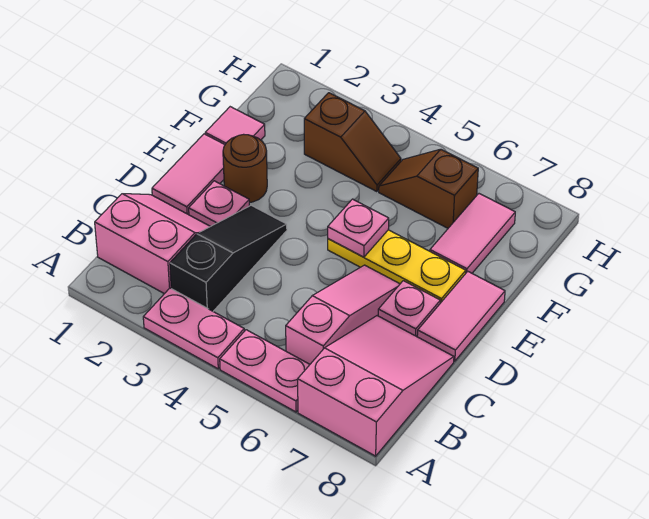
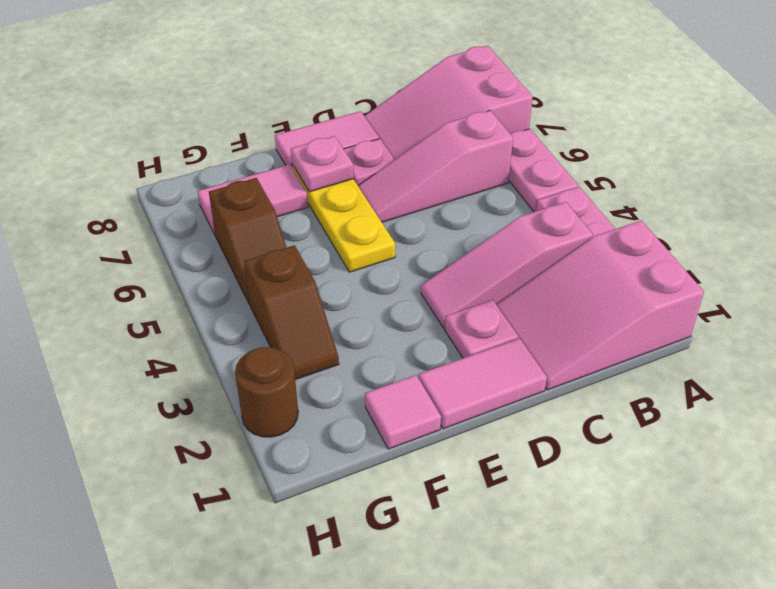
pink 2x2 slope [95,194,210,294] -> pink 2x3 slope [496,220,704,390]
black 1x3 slope [170,205,287,311] -> pink 1x3 slope [421,202,593,328]
brown 1x1 round brick [223,134,267,203] -> brown 1x1 round brick moved to [235,347,298,437]
pink 1x1 plate [328,199,389,257] -> pink 1x1 plate moved to [291,136,354,192]
brown 1x2 slope [304,93,401,192] -> brown 1x2 slope turned to [244,245,339,380]

